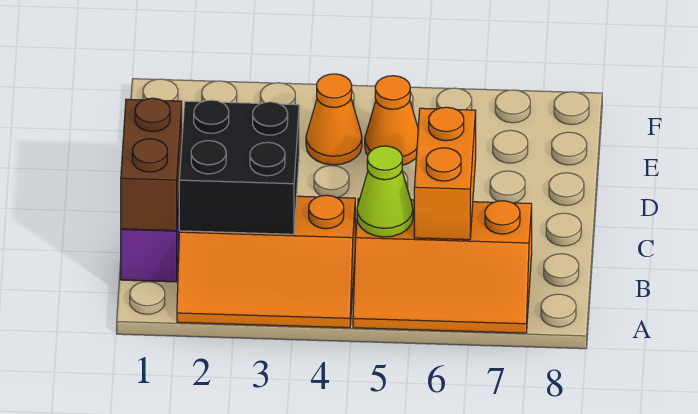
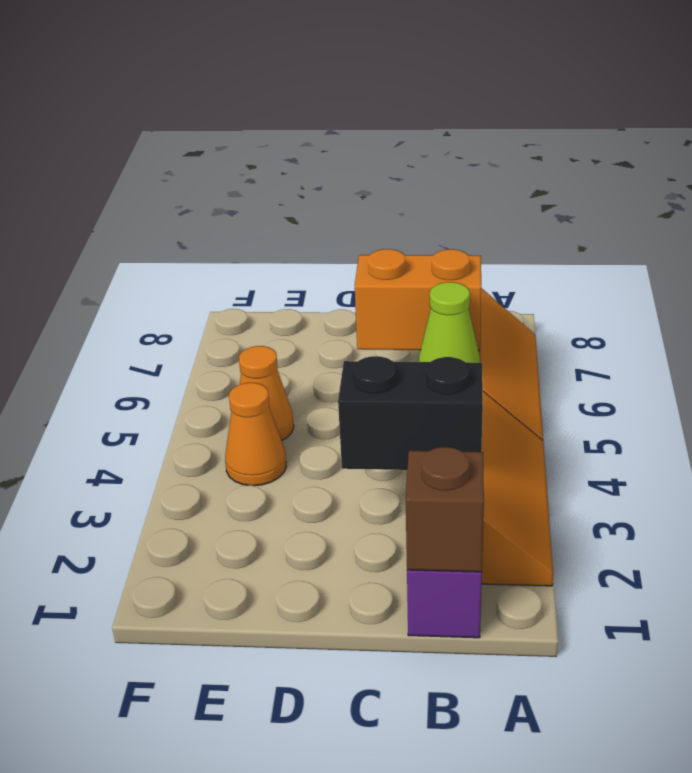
brown 1x2 brick [121,98,182,231] -> brown 1x1 brick [406,447,484,572]
black 2x2 brick [179,100,299,234] -> black 1x2 brick [338,356,483,470]

